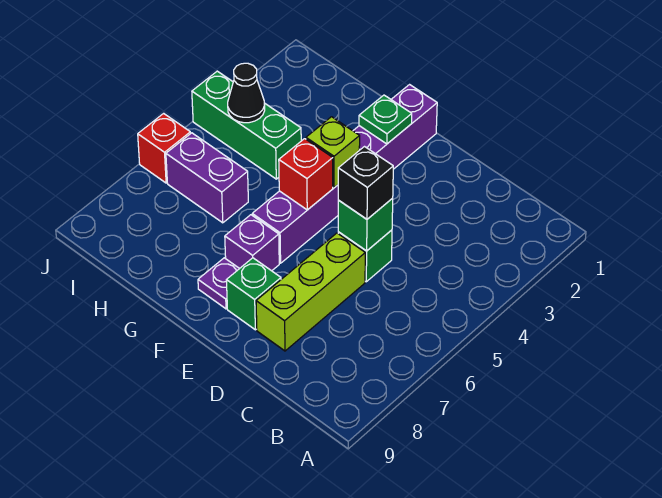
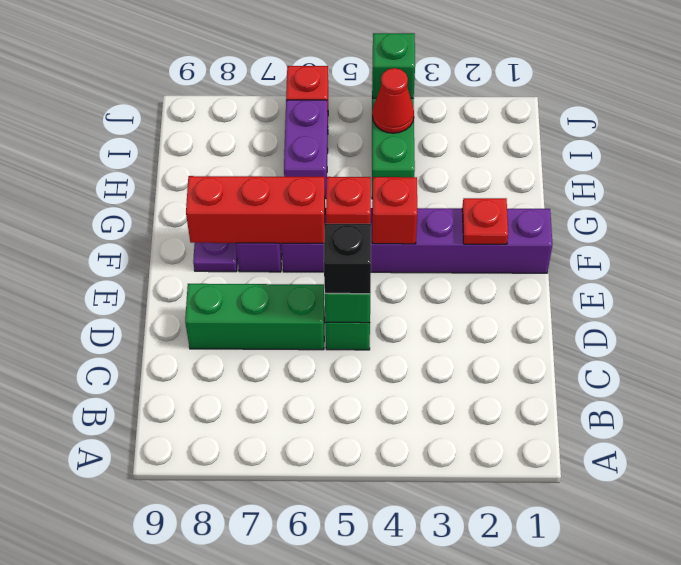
lime 1x3 brick [256,233,365,351] -> green 1x3 brick [185,284,325,350]
green 1x1 brick [226,258,281,330] -> green 1x1 brick moved to [373,33,415,98]
green 1x1 plate [359,95,412,144] -> red 1x1 plate [462,198,508,244]
lime 1x1 brick [306,117,360,188] -> red 1x1 brick [372,177,417,244]
none -> red 1x3 brick [186,176,325,243]
black 1x1 cone [228,63,265,123] -> red 1x1 cone [372,68,414,133]

